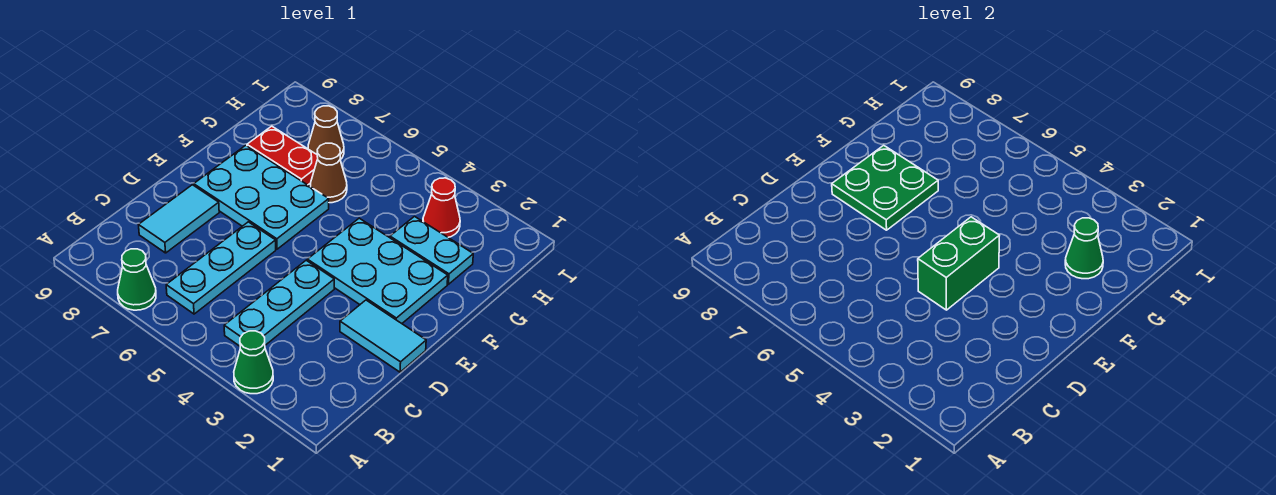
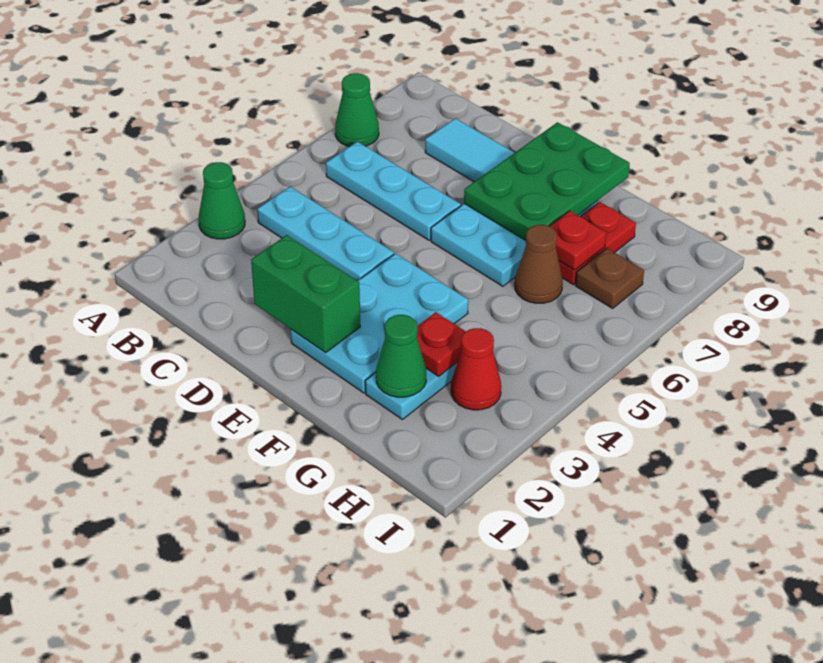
cyan 1x2 tile [340,300,426,372] -> none
green 1x2 brick [918,217,1000,310] -> green 1x2 brick moved to [251,235,360,352]
green 2x2 plate [832,145,938,230] -> green 2x3 plate [464,122,630,241]
none -> red 1x1 plate [417,312,466,376]
none -> red 1x1 plate [550,211,606,270]
brown 1x1 cone [308,106,344,160] -> brown 1x1 plate [575,248,644,308]

